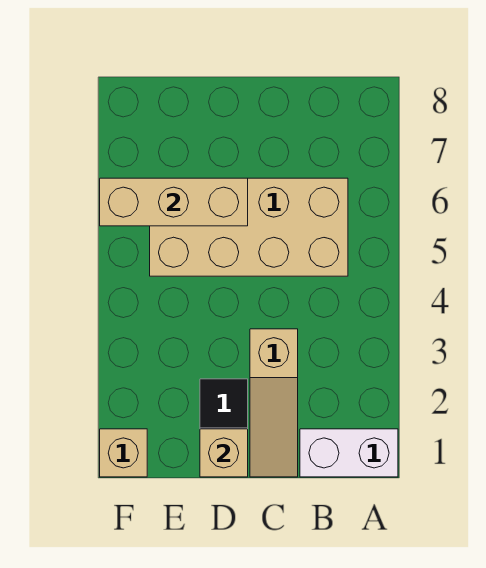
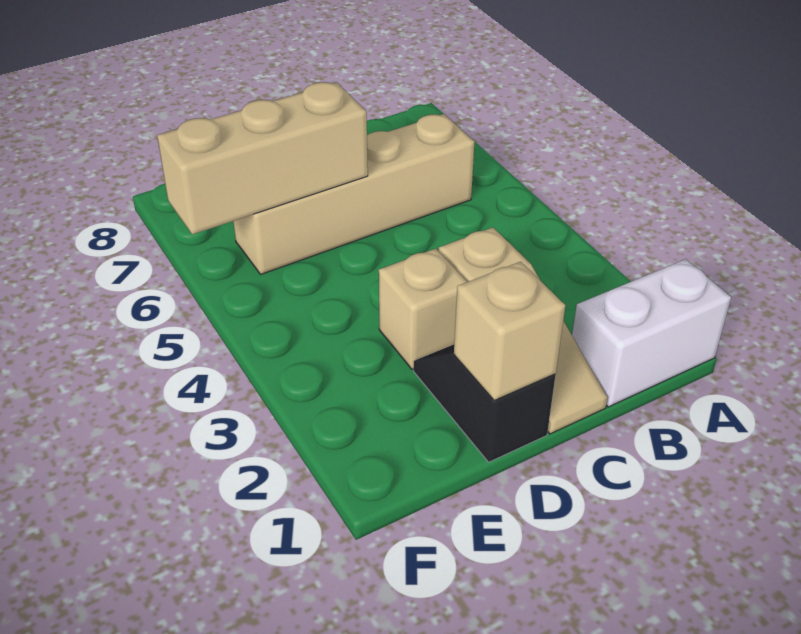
tan 2x4 brick [150,178,348,276] -> tan 1x4 brick [233,114,475,274]
tan 1x1 brick [100,429,147,477] -> tan 1x1 brick moved to [379,249,467,369]

